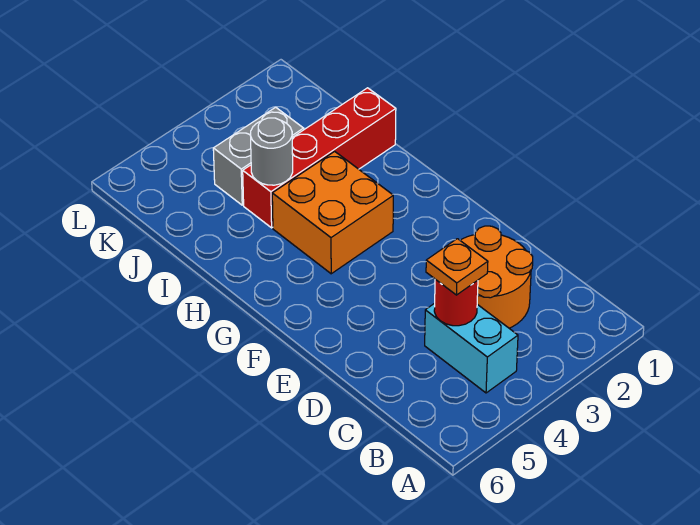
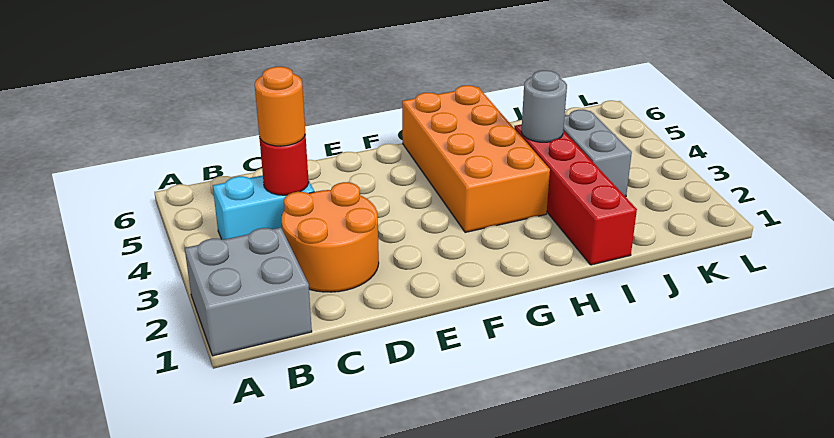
none -> grey 2x2 brick [185,228,312,356]
orange 1x1 plate [426,239,488,295] -> orange 1x1 round brick [255,67,305,146]
orange 2x2 brick [272,151,393,274] -> orange 2x4 brick [402,85,550,233]

